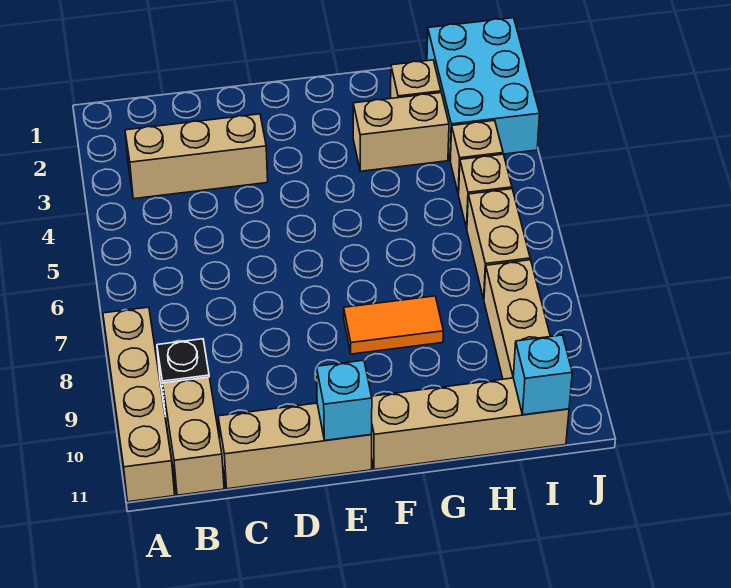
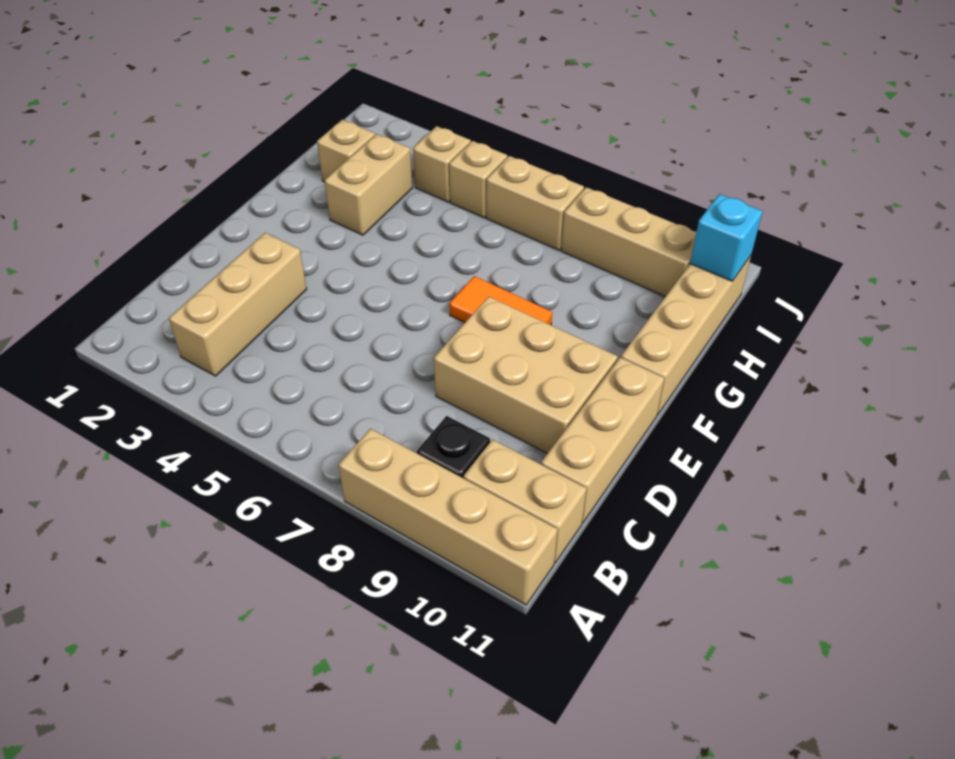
none -> tan 2x3 brick [434,296,618,454]
cyan 1x1 brick [316,360,372,440] -> none
orange 1x2 tile [344,296,443,354] -> orange 1x2 tile turned to [449,276,552,325]
cyan 2x3 brick [427,18,540,161] -> none

